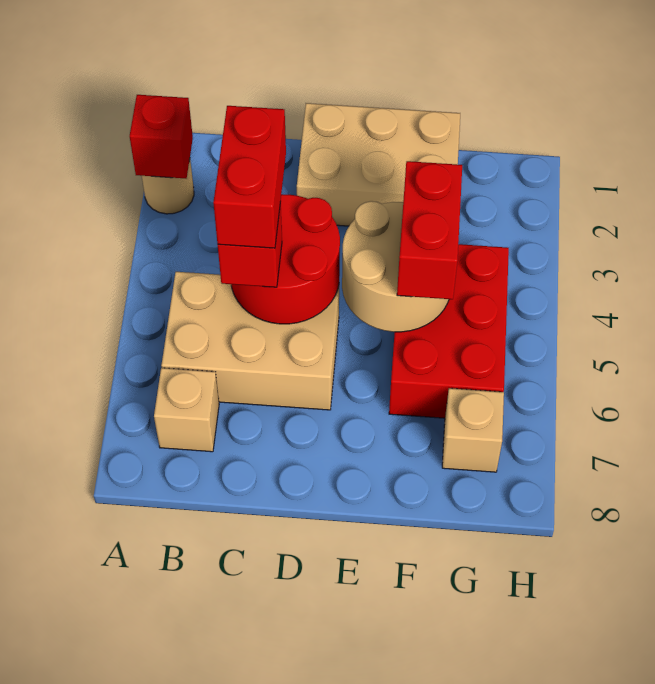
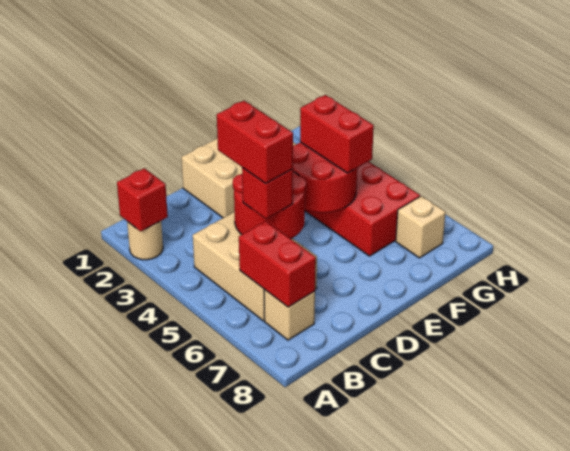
tan 2x3 brick [161,272,339,410] -> tan 2x3 brick turned to [193,212,317,321]
none -> red 1x2 brick [239,221,316,307]
tan 2x2 round brick [342,201,449,332] -> red 2x2 round brick [293,142,357,213]

